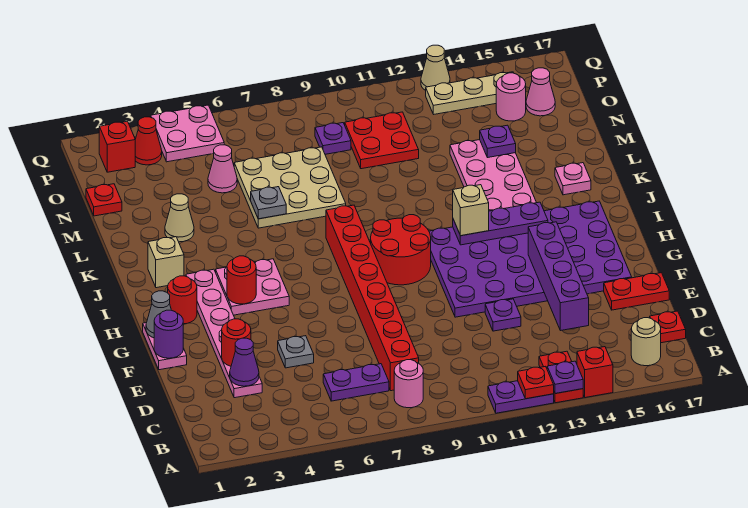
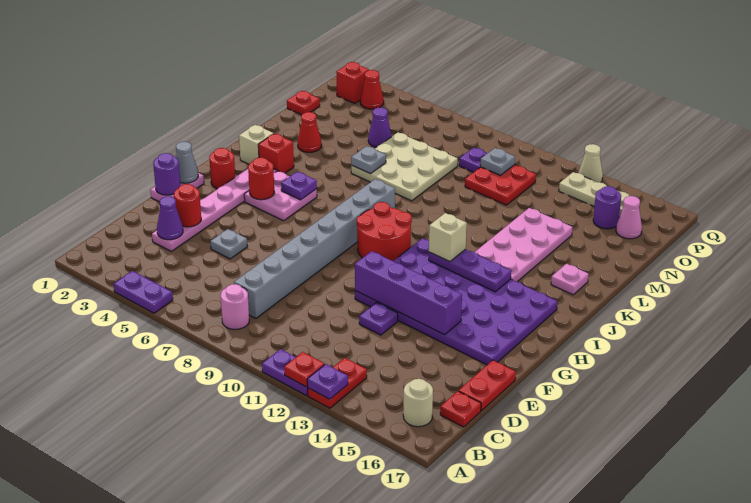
red 1x1 brick [577,347,613,398] -> red 1x1 brick moved to [258,134,294,173]
purple 1x2 plate [323,364,389,401] -> purple 1x2 plate moved to [114,271,173,313]
red 1x8 brick [326,205,419,391] -> grey 1x8 brick [234,179,395,318]
purple 1x4 brick [528,222,589,331] -> purple 1x4 brick turned to [355,251,462,335]
red 1x2 plate [604,273,669,310] -> red 1x2 plate turned to [459,360,516,411]
tan 1x1 cone [165,194,194,242] -> red 1x1 cone [298,112,322,152]
purple 1x1 plate [480,125,516,158] -> purple 1x1 plate moved to [281,172,317,200]
pink 1x1 cone [208,145,237,193] -> purple 1x1 cone [368,107,392,147]
none -> grey 1x1 plate [480,148,515,175]
pink 1x1 round brick [496,73,526,121] -> purple 1x1 round brick [593,186,621,229]
pink 2x2 plate [151,105,224,162] -> none

